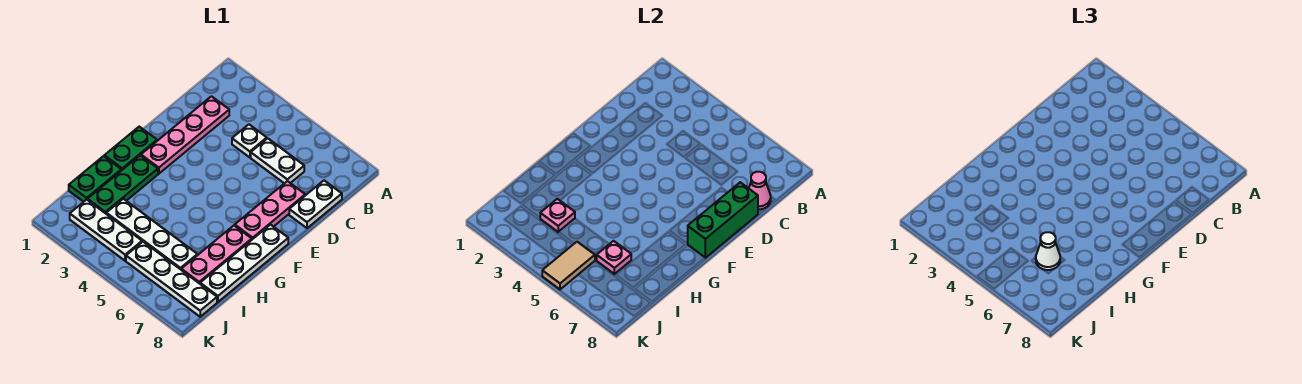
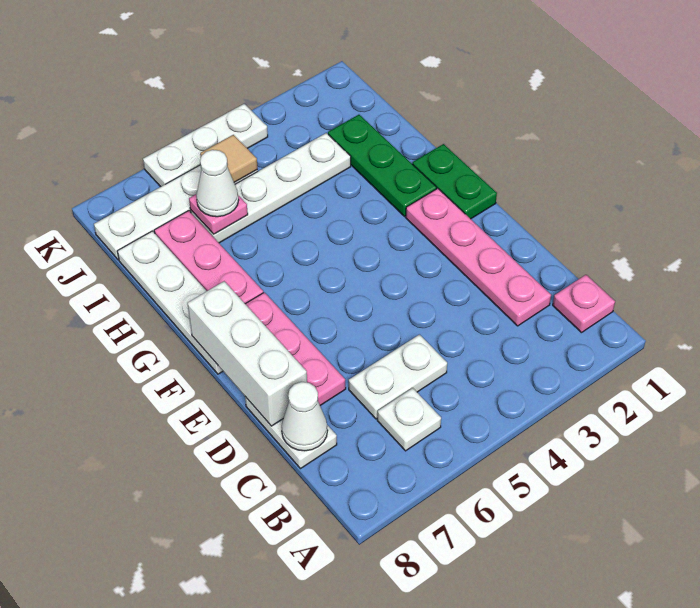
white 1x1 plate [232,125,267,157] -> white 1x1 plate moved to [377,388,441,451]
pink 1x1 cone [749,172,771,209] -> white 1x1 cone [282,382,328,451]
green 1x3 brick [688,182,758,258] -> white 1x3 brick [187,281,307,426]
green 1x2 plate [69,156,121,202] -> none
pink 1x1 plate [540,199,575,232] -> pink 1x1 plate moved to [553,275,615,333]
white 1x3 plate [70,200,142,261] -> white 1x3 plate moved to [143,104,268,187]
tan 1x2 tile [542,242,595,289] -> tan 1x1 tile [200,135,258,183]

